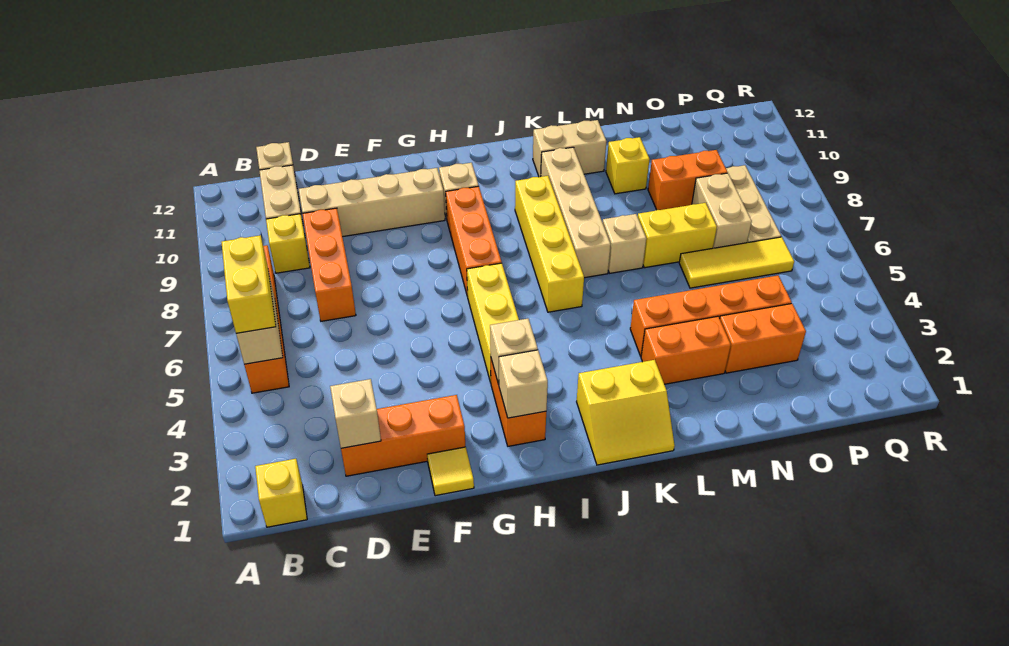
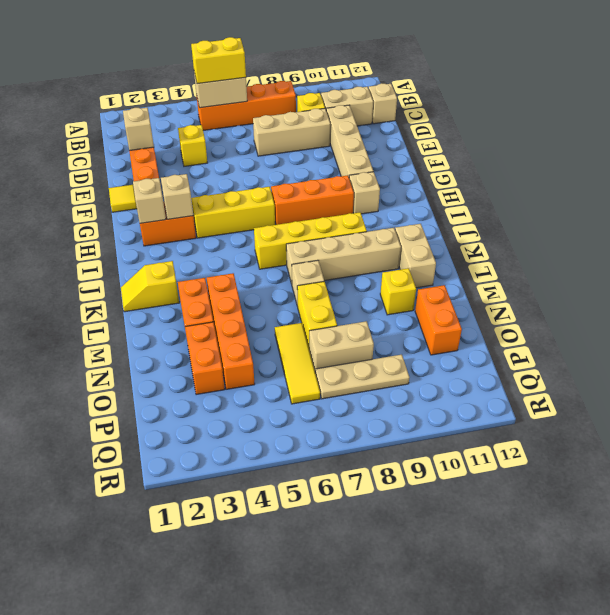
yellow 1x1 brick [255,459,307,527] -> yellow 1x1 brick moved to [178,125,207,166]
orange 1x3 brick [303,208,356,321] -> tan 1x3 brick [253,108,330,156]
yellow 2x2 slope [577,360,675,465] -> yellow 1x2 slope [121,261,179,312]
orange 1x2 brick [648,150,728,210] -> orange 1x2 brick moved to [415,285,462,355]

